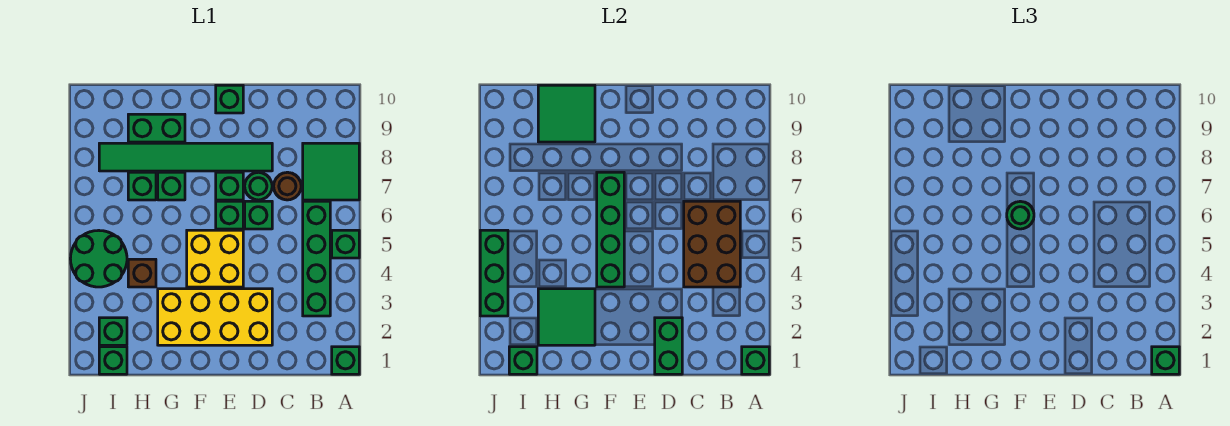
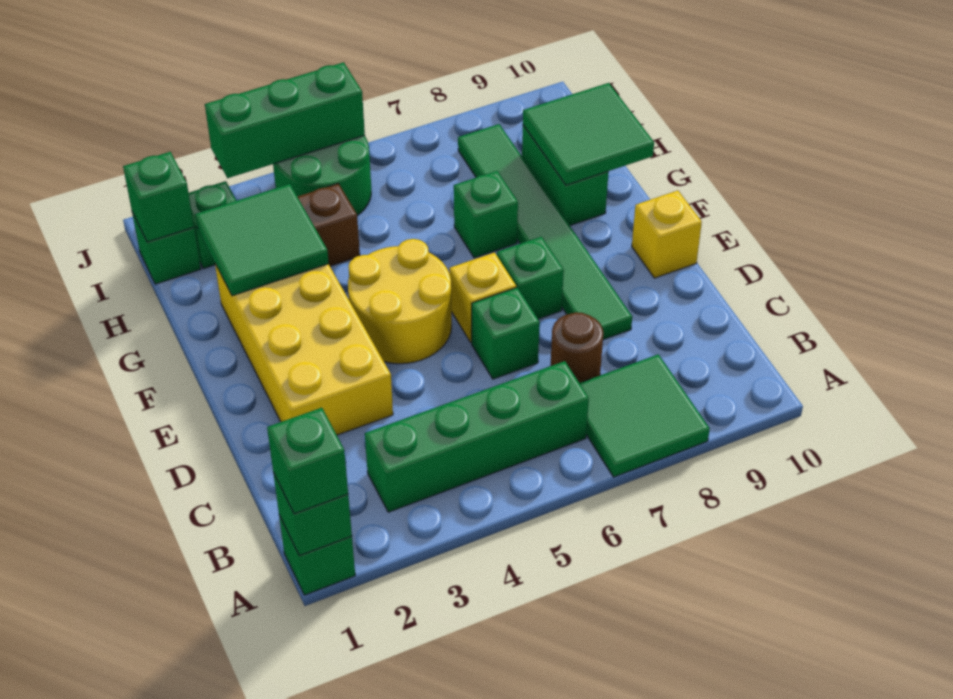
green 1x1 brick [332,230,359,258] -> none
brown 2x3 brick [684,201,740,287] -> none
green 1x2 brick [655,318,682,374] -> none
green 1x1 round brick [245,172,272,200] -> none
yellow 2x2 brick [187,230,243,287] -> yellow 2x2 round brick [348,239,452,364]
green 1x1 brick [216,201,243,229] -> yellow 1x1 brick [449,253,516,343]
green 1x1 brick [216,85,243,113] -> yellow 1x1 brick [632,191,702,278]
green 1x4 brick [597,172,624,287] -> none
green 1x1 round brick [1007,201,1034,229] -> none
green 1x1 brick [128,172,156,200] -> none

